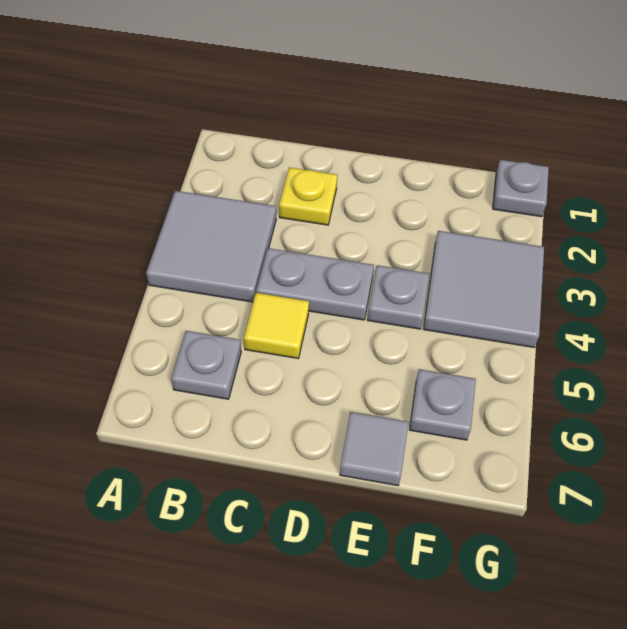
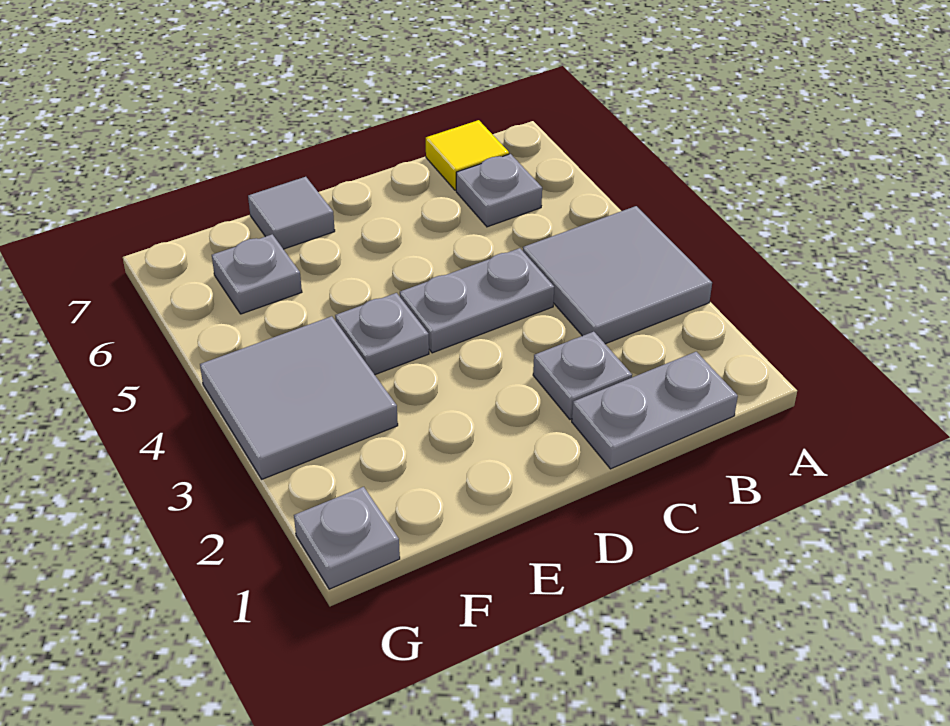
none -> grey 1x2 plate [572,352,738,469]
yellow 1x1 plate [279,167,337,225] -> grey 1x1 plate [533,332,632,419]
yellow 1x1 tile [244,293,309,358] -> yellow 1x1 tile moved to [426,120,509,190]

